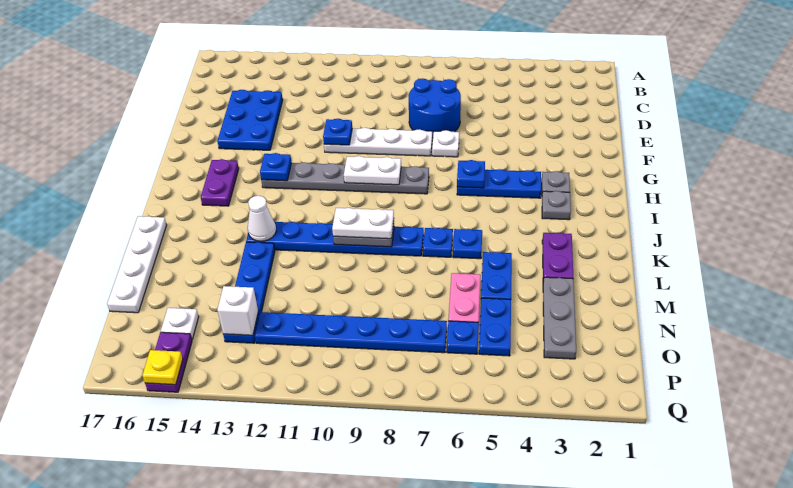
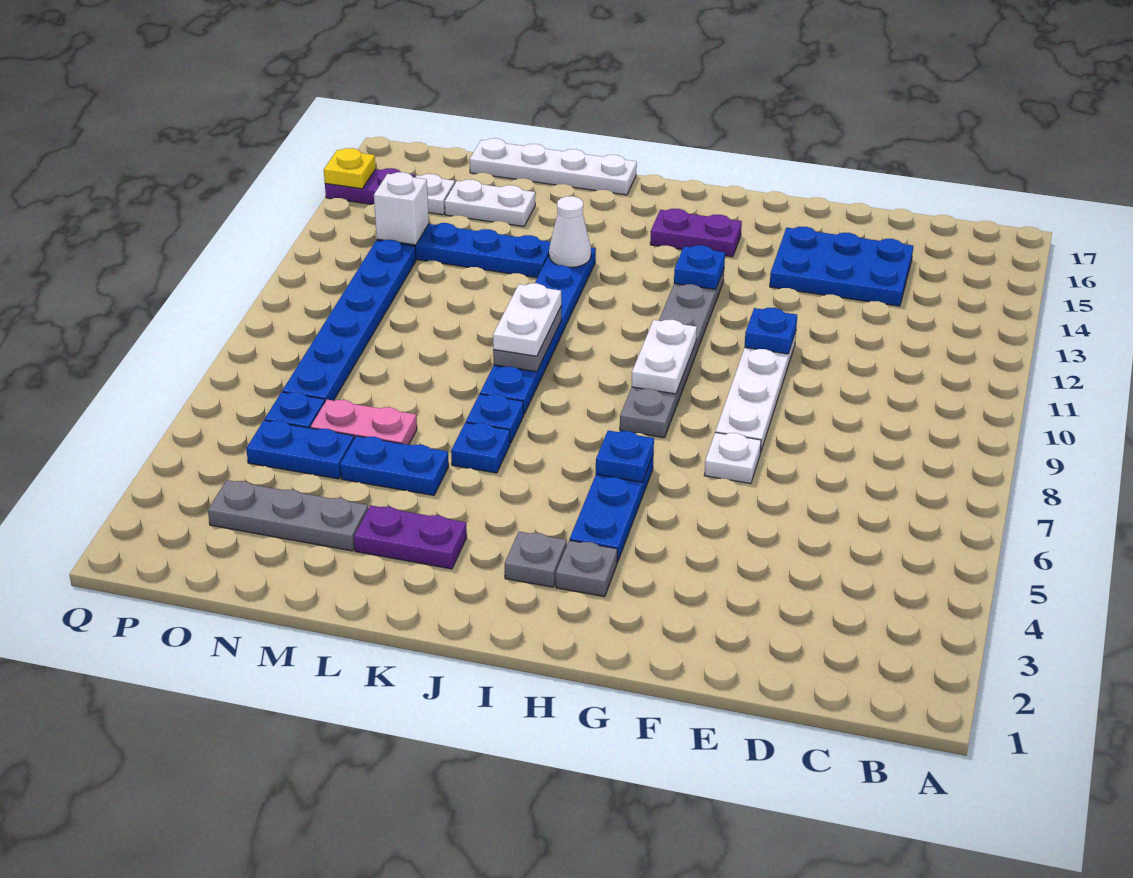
blue 2x2 round brick [409,79,461,138] -> none
none -> white 1x2 plate [445,180,535,226]

